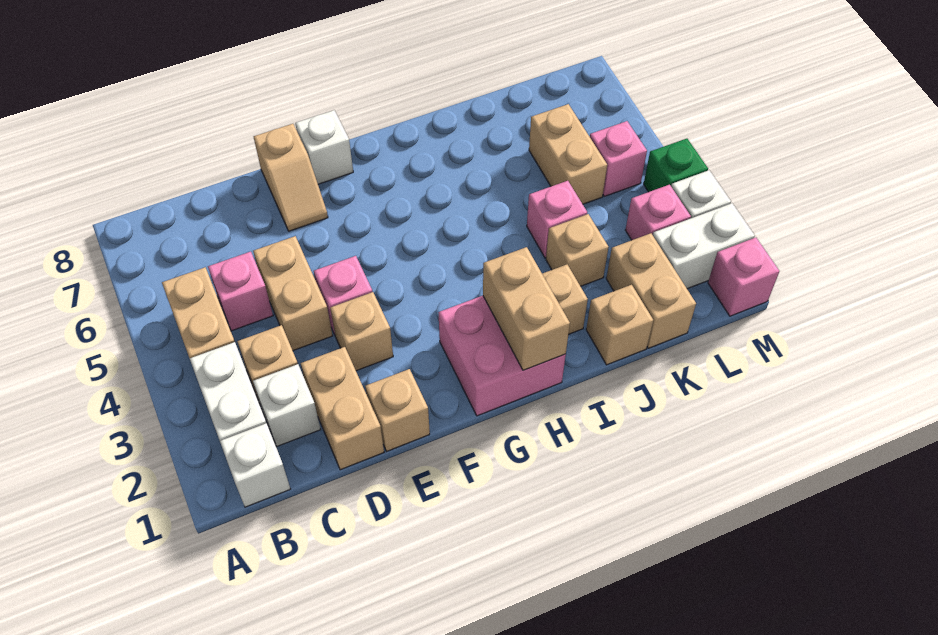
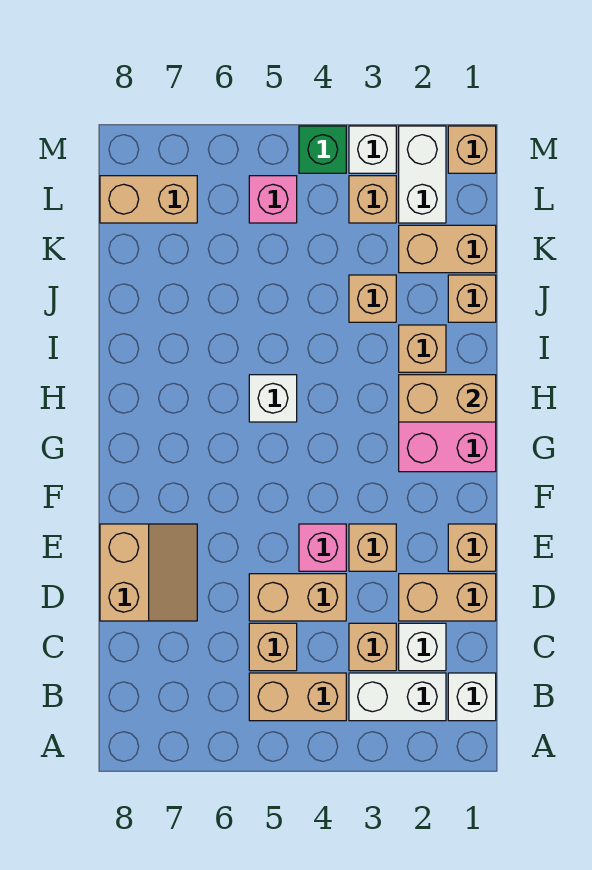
pink 1x1 brick [208,252,273,331] -> tan 1x1 brick [249,623,297,671]
tan 1x2 slope [254,124,328,231] -> tan 2x2 slope [100,524,197,621]
white 1x1 brick [295,110,353,184] -> white 1x1 brick moved to [249,375,297,422]
pink 1x1 brick [527,181,587,258] -> none
tan 1x2 brick [529,104,607,204] -> tan 1x2 brick moved to [100,176,197,223]
pink 1x1 brick [625,185,691,240] -> tan 1x1 brick [349,176,396,223]
pink 1x1 brick [708,238,779,316] -> tan 1x1 brick [448,126,496,173]

